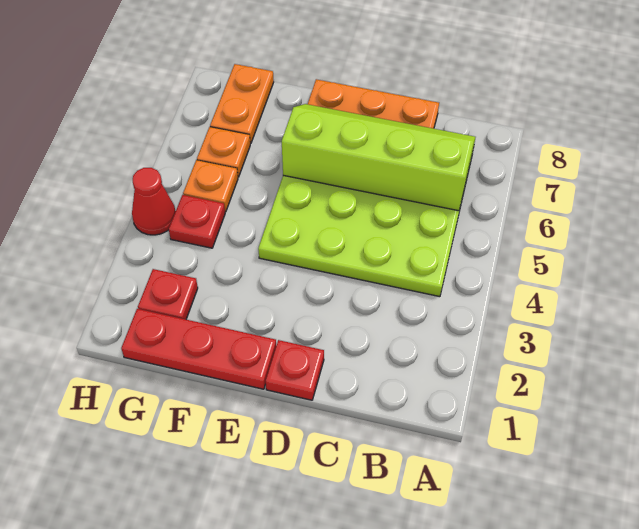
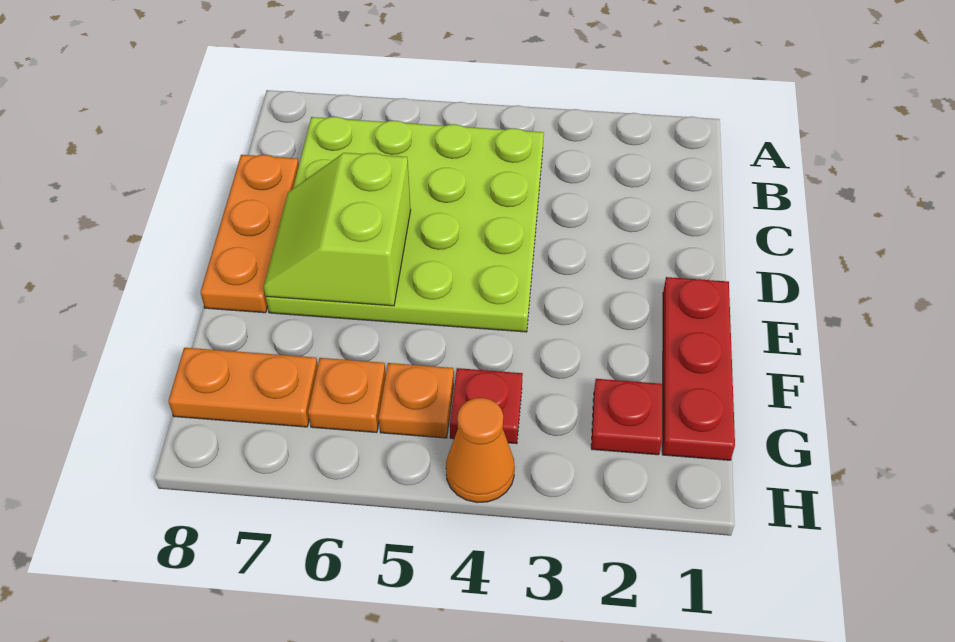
lime 2x4 slope [282,104,475,211] -> lime 2x2 slope [264,153,411,306]
red 1x1 plate [266,340,324,400] -> none
red 1x1 cone [132,168,176,235] -> orange 1x1 cone [446,398,515,503]

